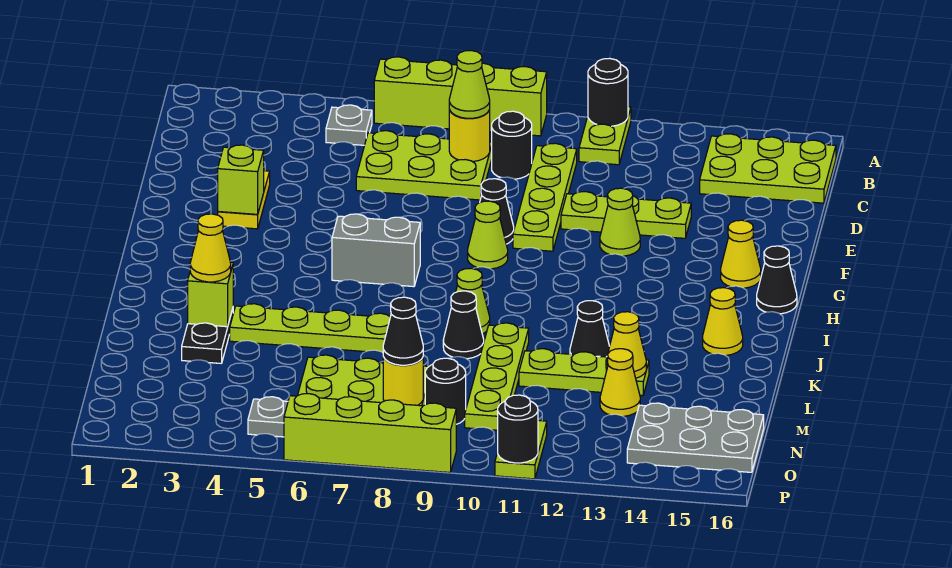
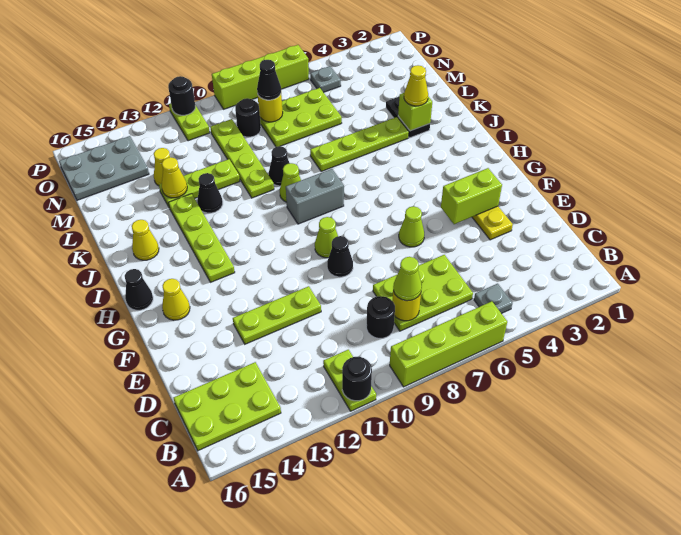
lime 1x4 plate [513,143,577,251] -> lime 1x4 plate moved to [168,194,235,282]
lime 1x1 brick [218,145,264,214] -> lime 1x2 brick [441,168,502,224]
lime 1x1 cone [600,188,640,256] -> lime 1x1 cone moved to [399,206,424,247]
grey 1x2 brick [332,214,420,287] -> grey 1x2 brick moved to [286,169,344,224]

